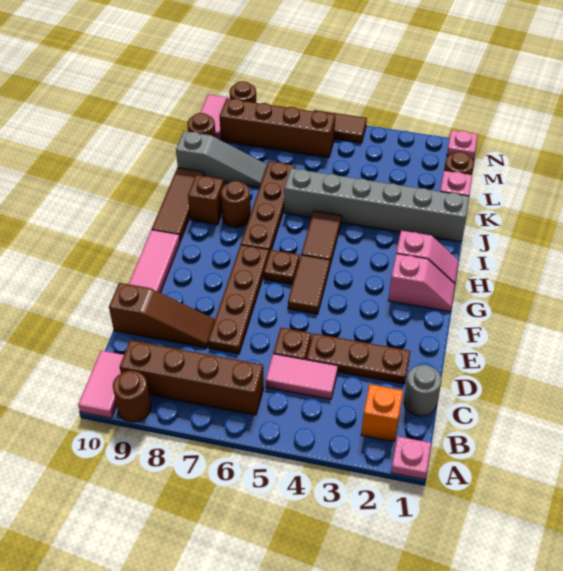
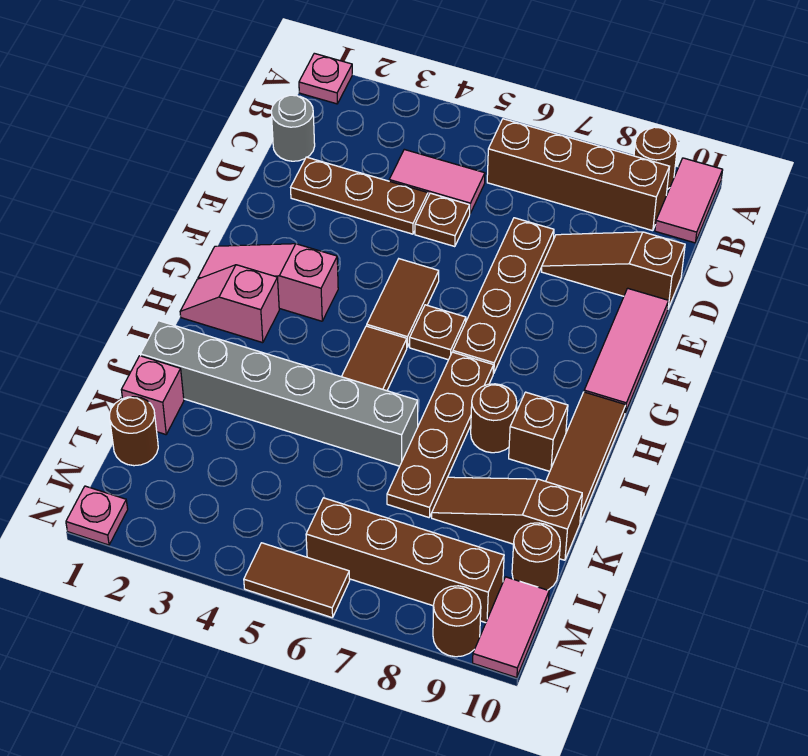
orange 1x1 brick [361,384,403,442] -> none
pink 1x2 slope [388,254,455,312] -> pink 1x3 slope [198,244,338,321]
grey 1x3 slope [176,131,267,188] -> brown 1x3 slope [432,477,582,560]

